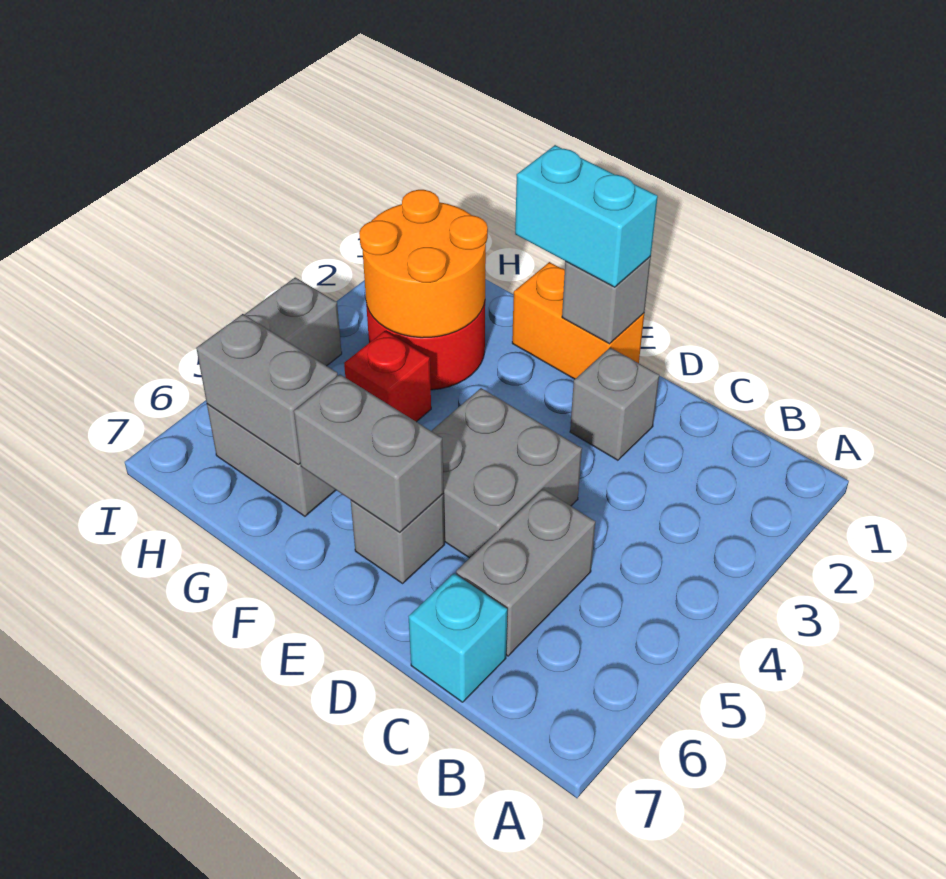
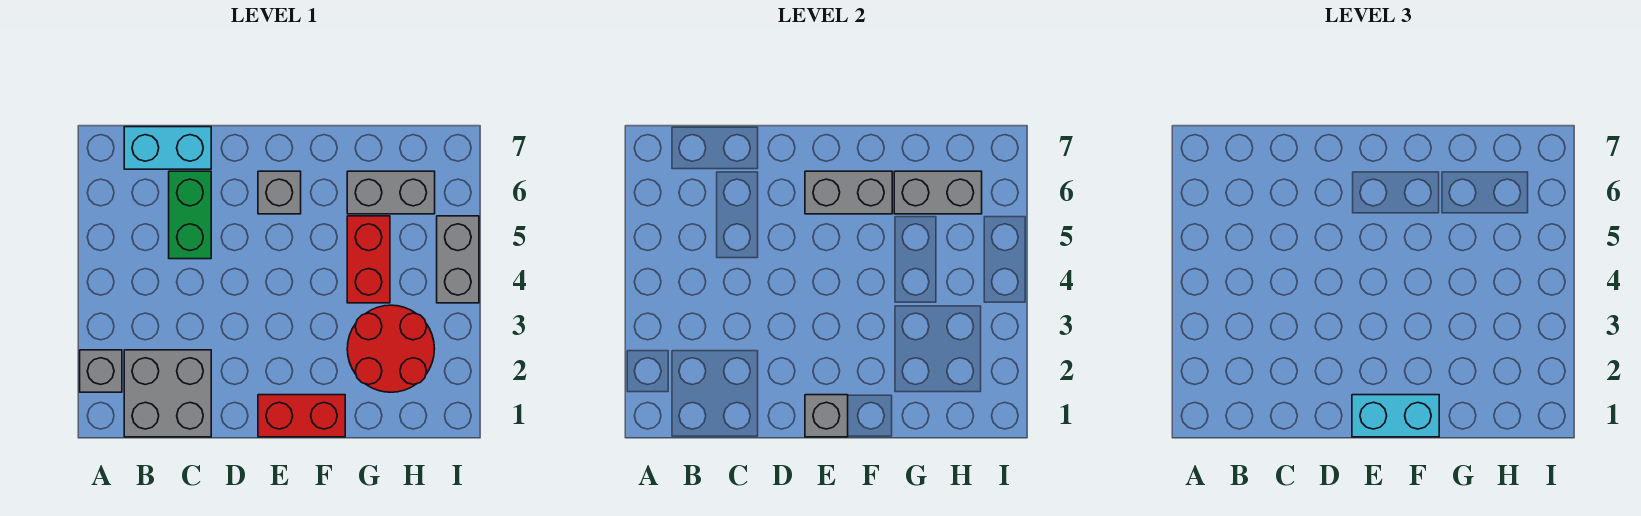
grey 1x2 brick [456,489,595,656] -> green 1x2 brick [169,171,211,259]
cyan 1x1 brick [408,573,507,702] -> cyan 1x2 brick [124,127,211,169]
grey 1x1 brick [570,348,659,460] -> grey 1x1 brick moved to [80,350,122,392]
grey 2x2 brick [432,388,582,558] -> grey 2x2 brick moved to [124,350,211,437]
orange 1x2 brick [512,262,644,379] -> red 1x2 brick [258,395,345,437]
orange 2x2 round brick [359,190,488,338] -> none
red 1x1 brick [344,331,431,422] -> red 1x2 brick [347,216,390,303]

